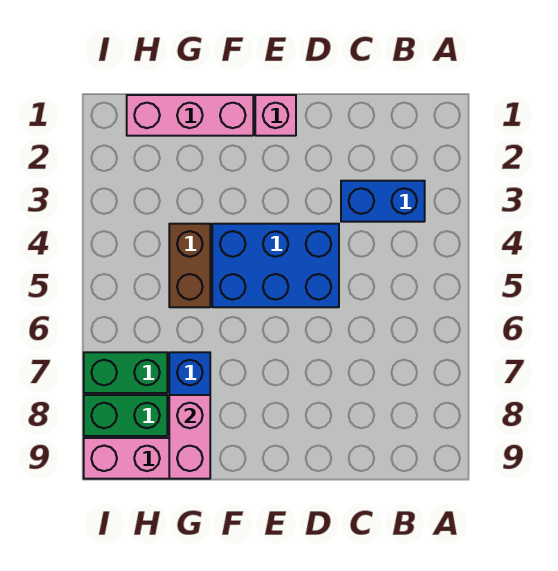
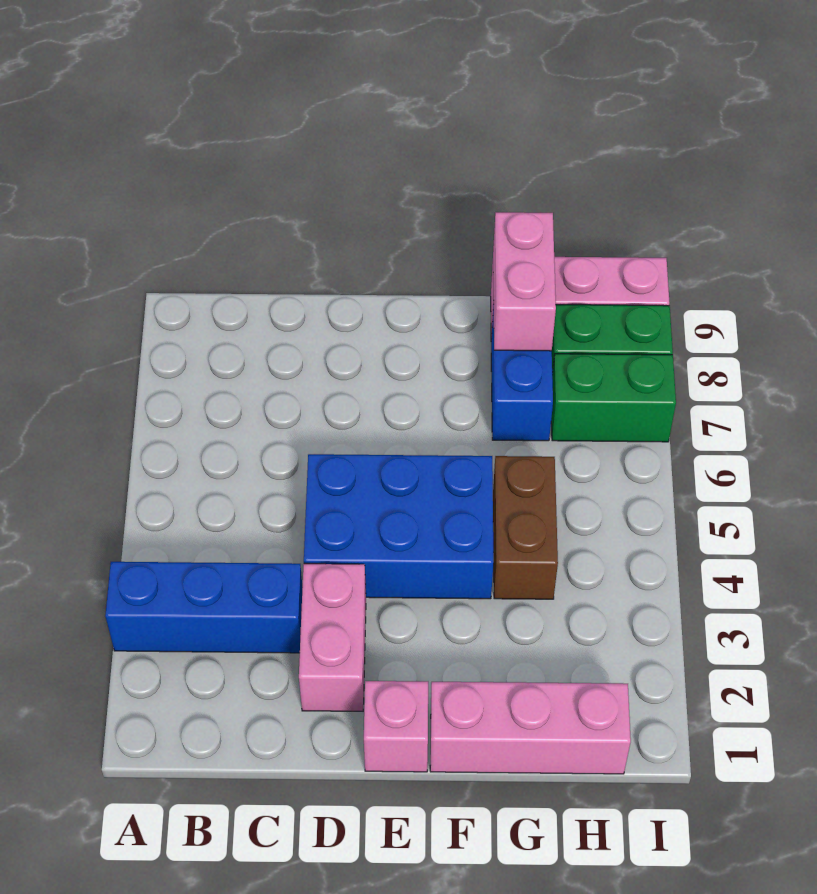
blue 1x2 brick [341,181,425,222] -> blue 1x3 brick [105,562,303,653]
none -> pink 1x2 brick [299,564,366,711]

